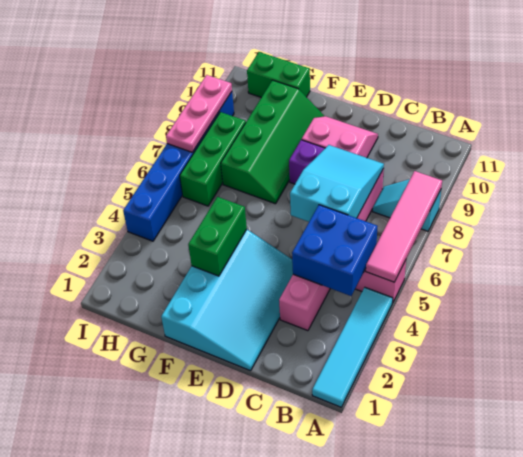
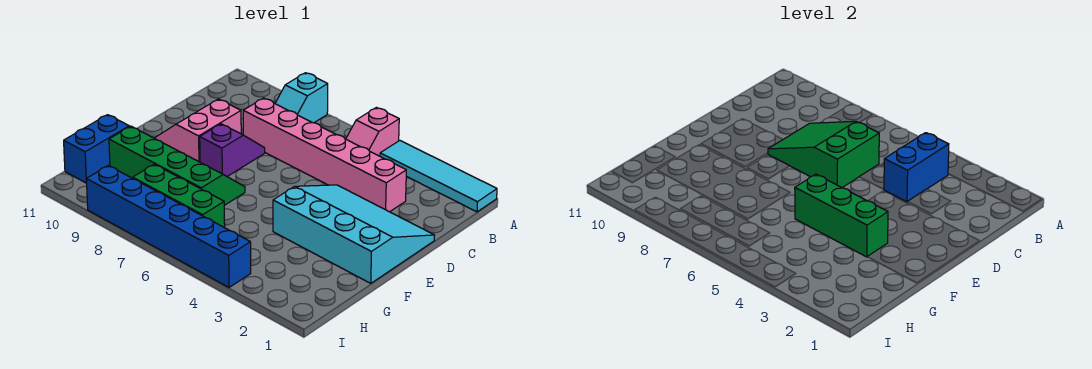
pink 1x4 tile [366,171,442,282] -> none
blue 2x2 brick [292,205,378,296] -> blue 1x2 brick [884,133,949,202]
cyan 2x3 slope [290,145,384,222] -> green 2x3 slope [768,121,879,187]
green 1x2 brick [188,197,247,276] -> green 1x3 brick [795,174,888,257]
green 1x2 brick [247,52,310,97] -> blue 1x2 brick [64,115,129,183]
pink 1x3 plate [166,75,232,152] -> none

